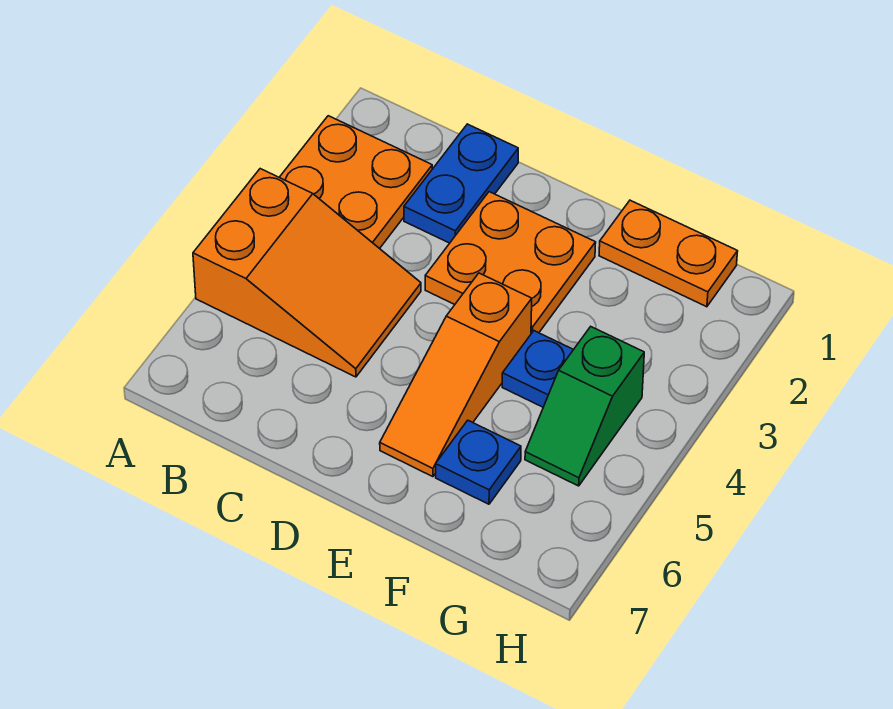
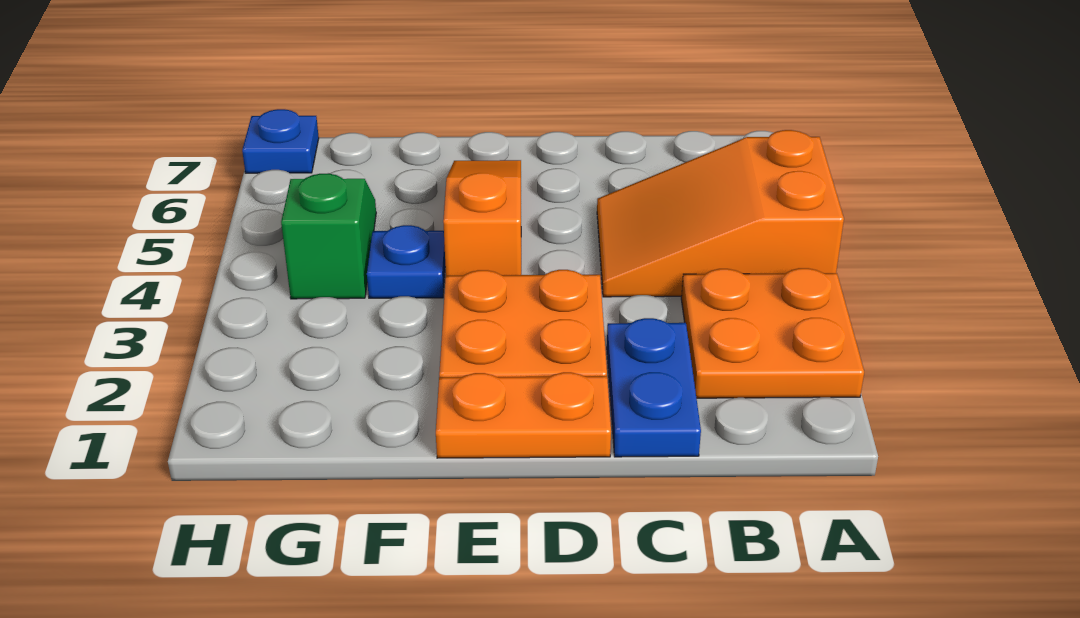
orange 1x2 plate [599,200,738,307] -> orange 1x2 plate moved to [436,372,611,458]
blue 1x1 plate [436,420,521,504] -> blue 1x1 plate moved to [242,109,319,173]

